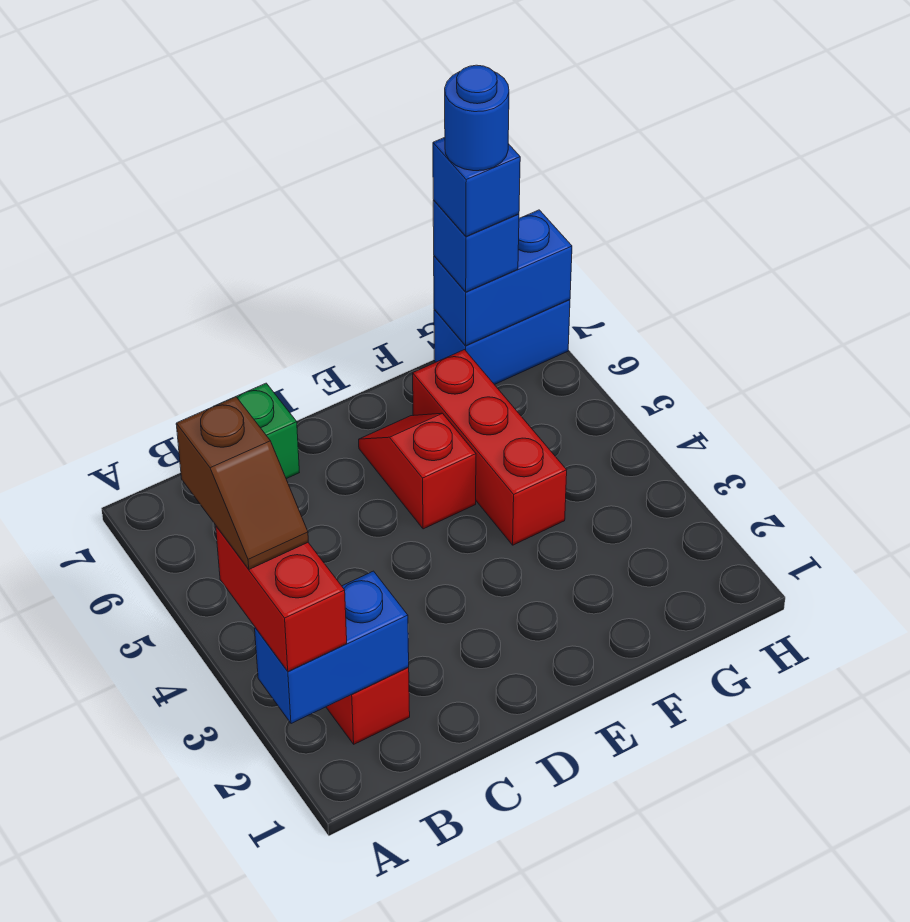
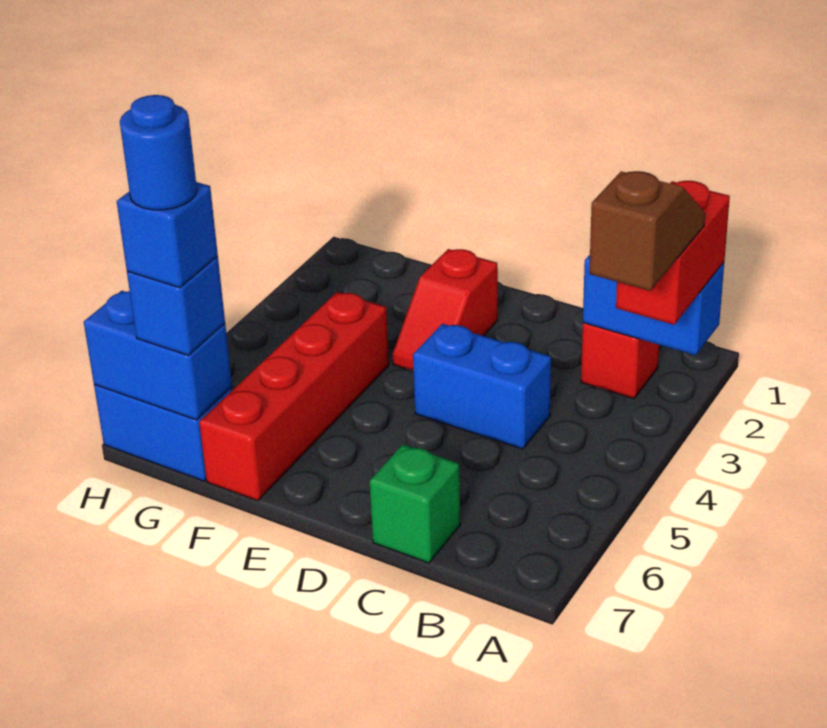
none -> blue 1x2 brick [413,324,551,449]
red 1x2 slope [359,413,476,529] -> red 1x2 slope moved to [393,249,498,371]
red 1x3 brick [413,350,567,545] -> red 1x4 brick [199,292,389,501]

